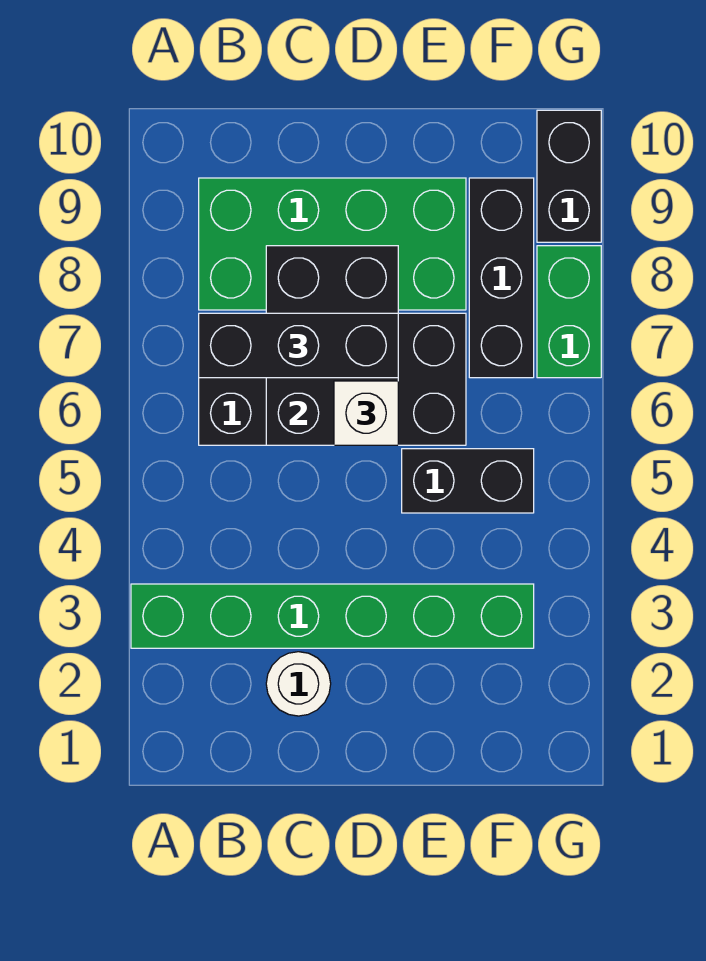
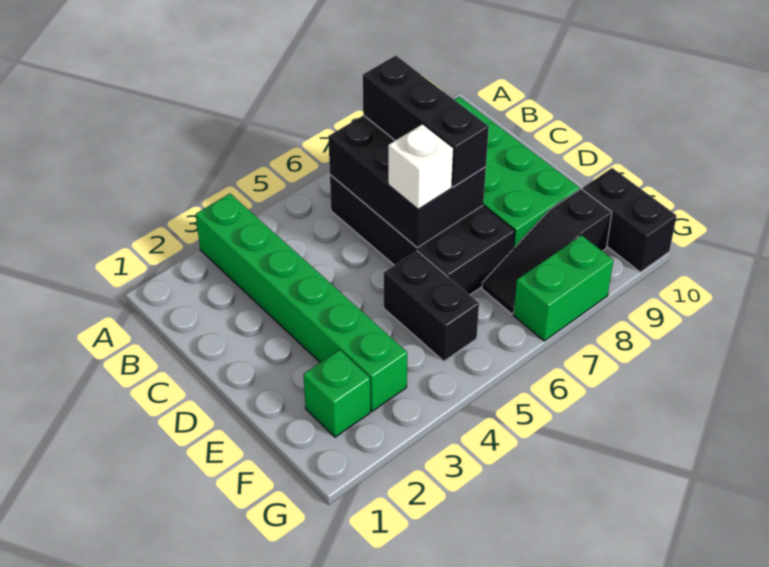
white 1x1 round brick [266,652,331,716] -> none
black 2x3 brick [266,246,398,445] -> black 2x3 brick turned to [328,115,486,248]
none -> green 1x1 brick [303,350,370,437]
black 1x3 brick [469,178,534,378] -> black 1x3 slope [482,189,612,314]
black 1x2 brick [537,110,601,242] -> black 1x2 brick turned to [582,168,677,272]

